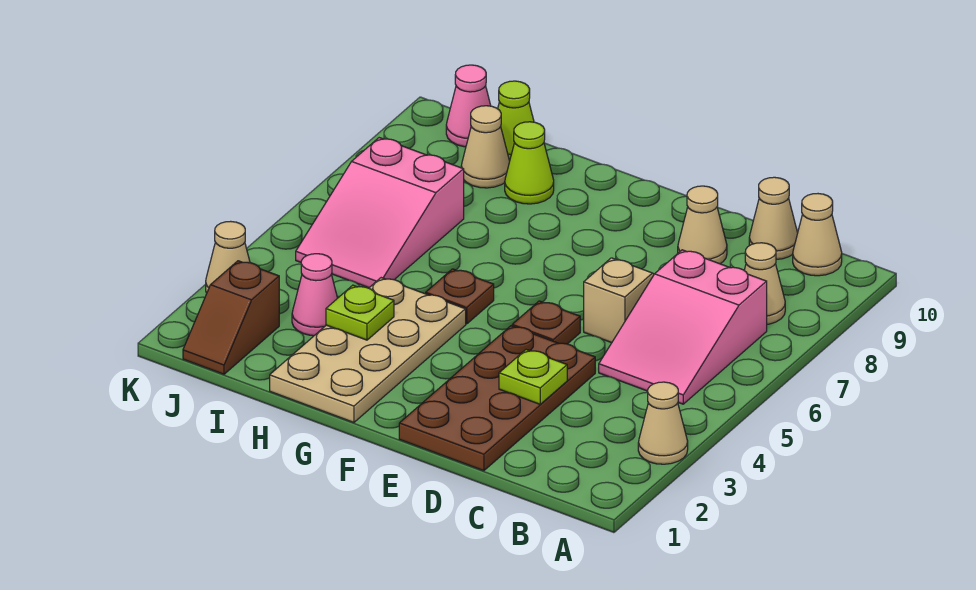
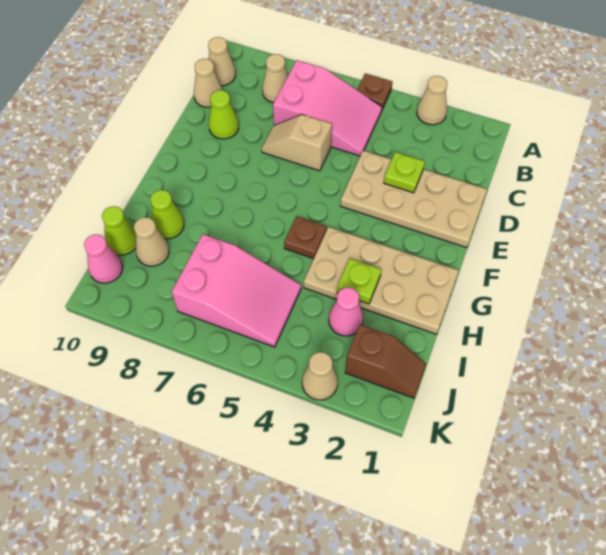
brown 2x4 plate [399,326,595,471] -> tan 2x4 plate [340,150,487,248]
tan 1x1 cone [678,186,727,264] -> lime 1x1 cone [209,90,239,139]
brown 1x1 plate [512,301,580,344] -> brown 1x1 plate moved to [357,73,392,109]

